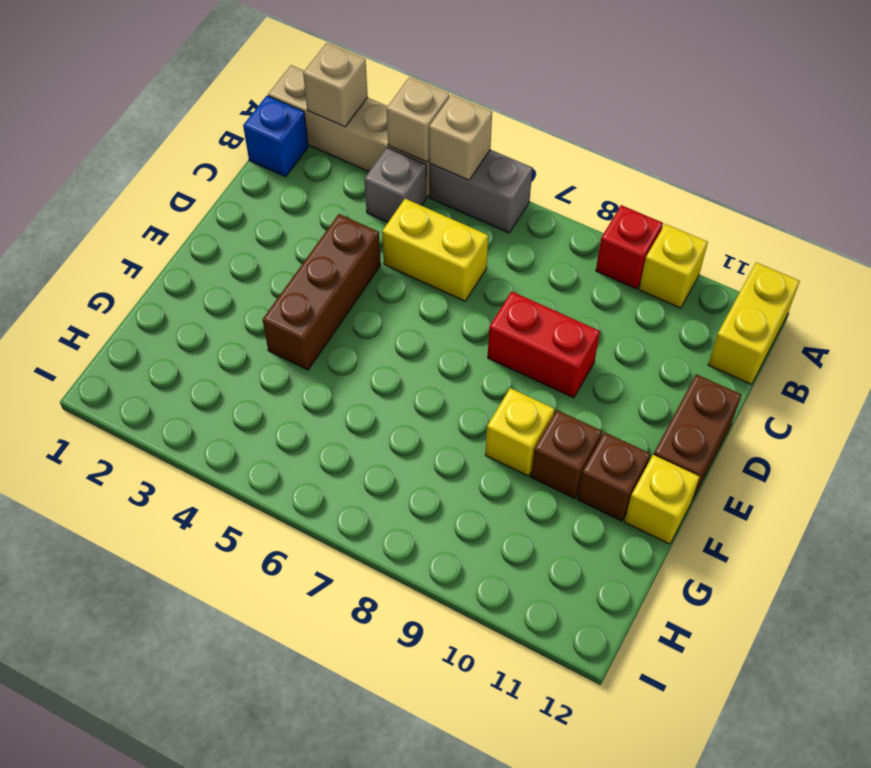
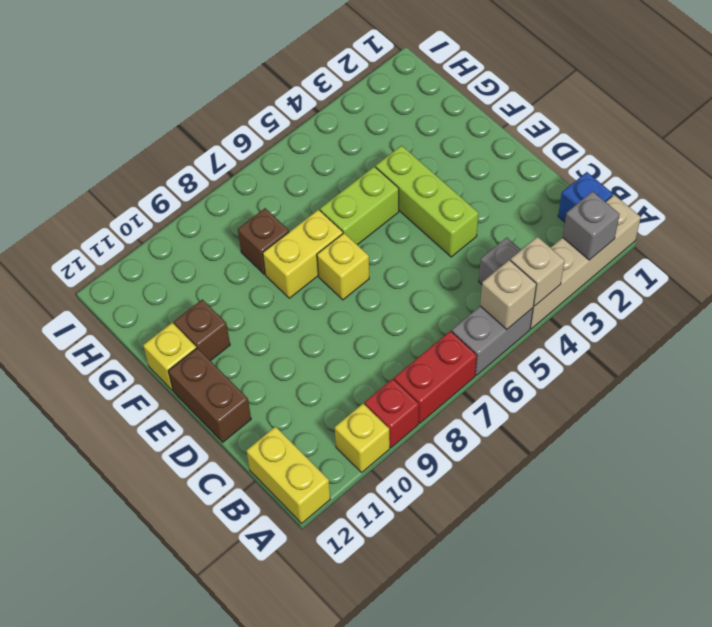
tan 1x1 brick [303,43,368,127] -> grey 1x1 brick [563,191,620,260]
yellow 1x2 brick [382,199,488,301] -> yellow 1x2 brick moved to [263,210,343,298]
brown 1x3 brick [263,214,381,370] -> lime 1x3 brick [376,145,478,257]
red 1x2 brick [488,291,600,398] -> red 1x2 brick moved to [394,331,477,423]
none -> lime 1x2 brick [320,166,399,245]
yellow 1x1 brick [485,388,555,476] -> yellow 1x1 brick moved to [317,233,369,300]
brown 1x1 brick [531,410,602,498] -> brown 1x1 brick moved to [238,208,289,275]

